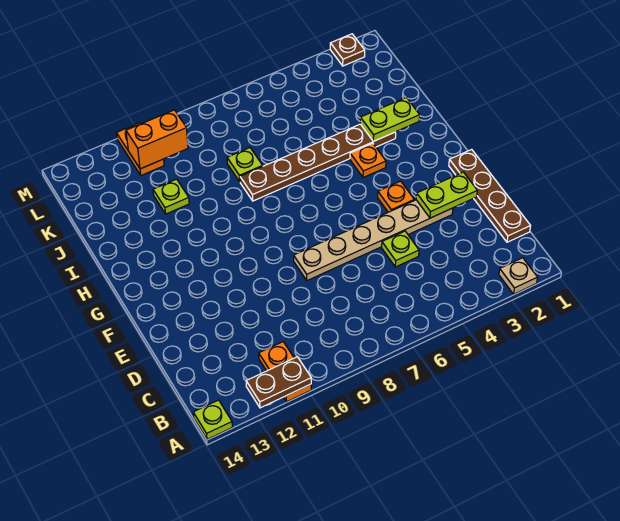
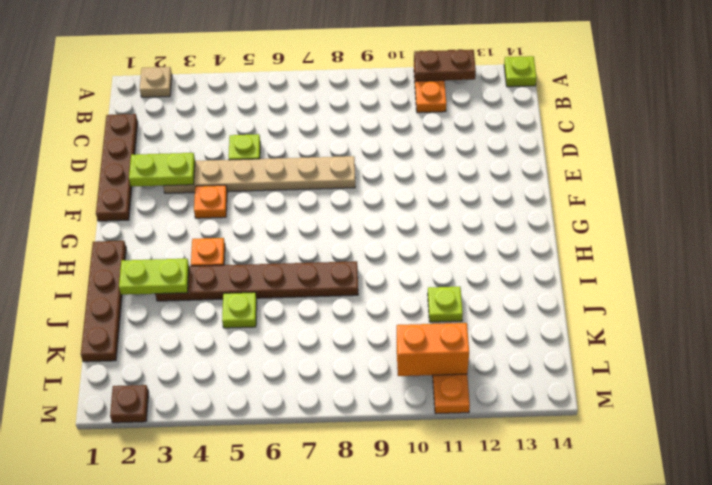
none -> brown 1x4 plate [81,241,126,362]
lime 1x1 plate [227,148,263,182] -> lime 1x1 plate moved to [222,292,257,328]

